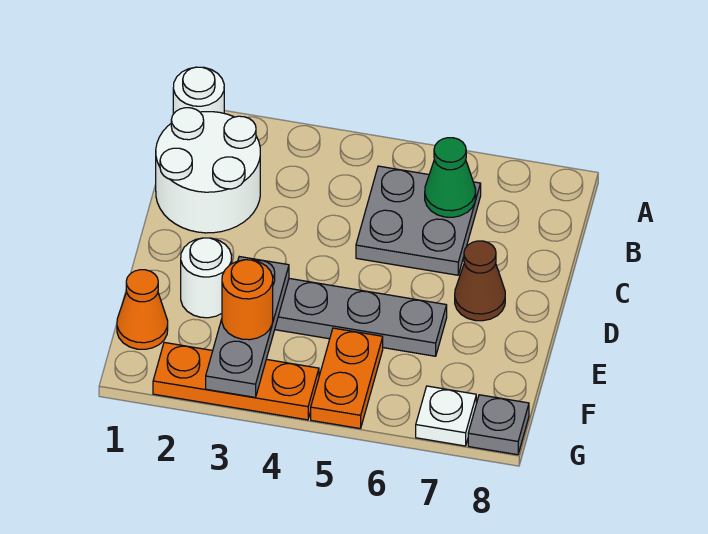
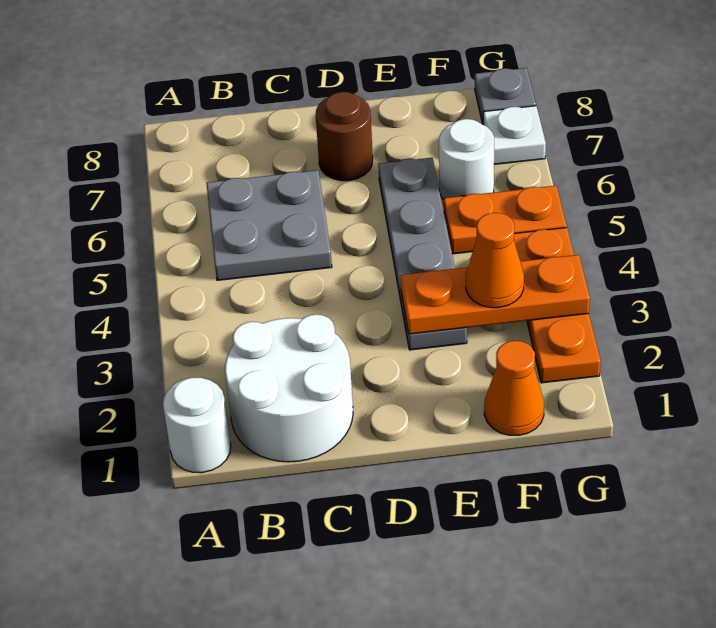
green 1x1 cone [425,138,476,217] -> none
brown 1x1 cone [455,241,505,321] -> brown 1x1 round brick [316,92,373,181]
white 1x1 round brick [181,238,232,318] -> white 1x1 round brick moved to [439,119,494,200]
grey 1x3 plate [206,257,289,397] -> orange 1x3 plate [401,255,590,334]
orange 1x1 round brick [222,260,273,340] -> orange 1x1 cone [466,213,524,308]

